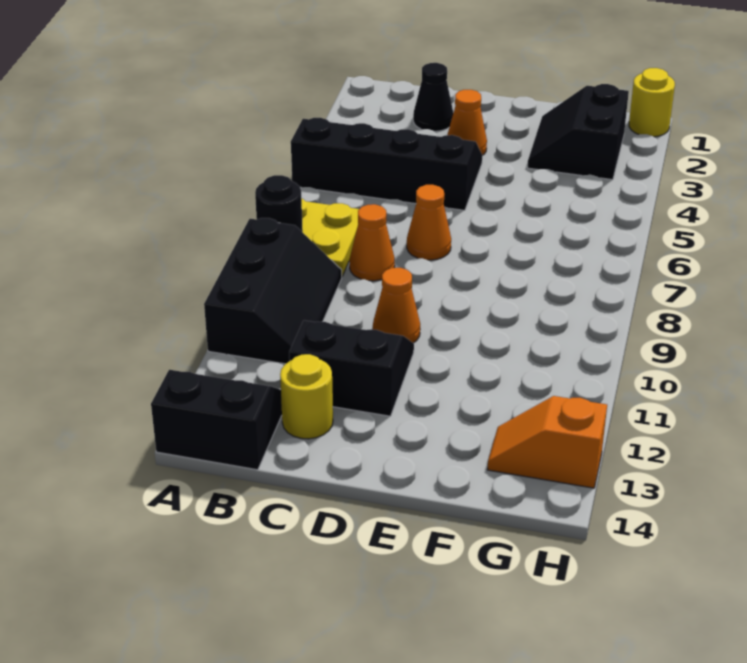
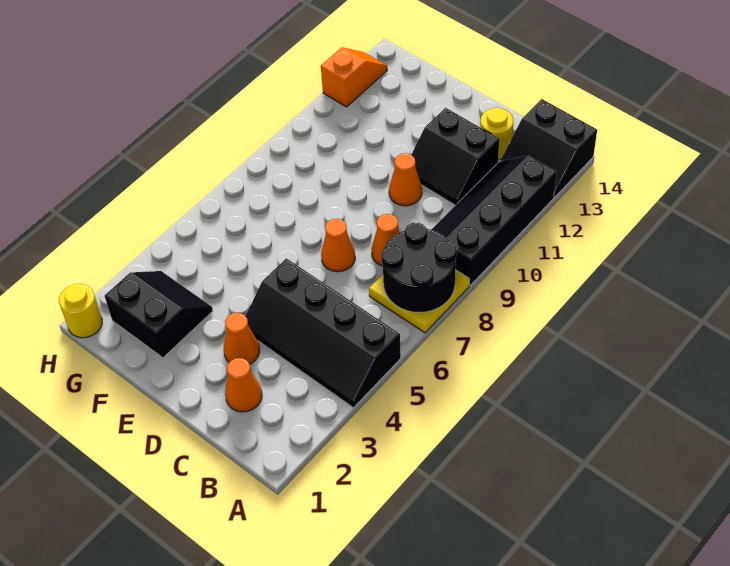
black 1x1 round brick [255,175,303,232] -> black 2x2 round brick [381,223,457,312]
black 2x3 slope [204,218,342,364] -> black 2x4 slope [431,155,557,285]
black 1x1 cone [413,63,453,131] -> orange 1x1 cone [225,358,262,412]
black 2x2 slope [528,84,629,180] -> black 2x2 slope turned to [104,271,213,358]
orange 1x2 slope [487,396,607,488] -> orange 1x2 slope turned to [321,47,387,107]

